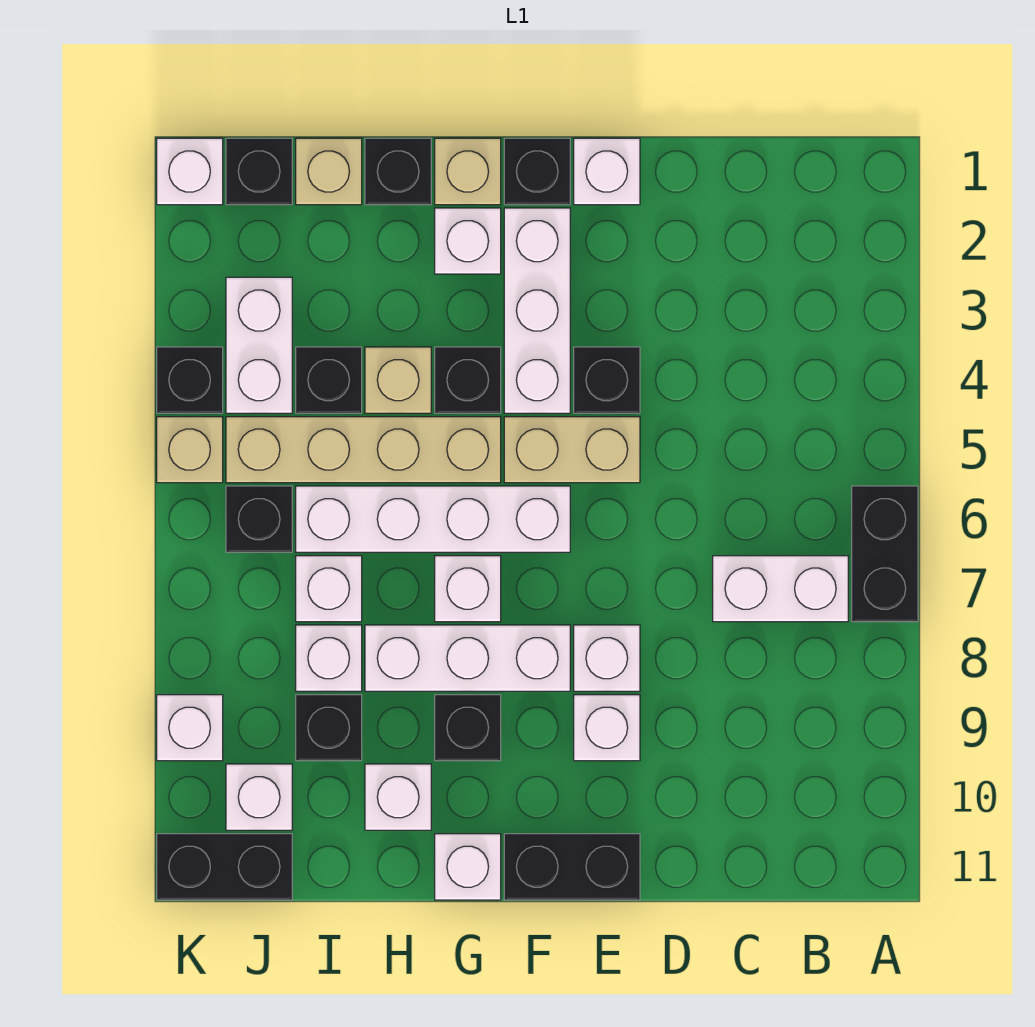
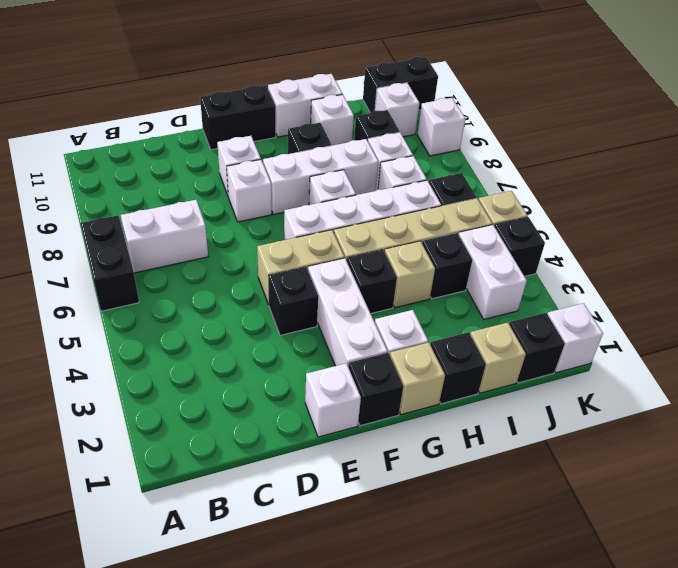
white 1x1 brick [435,834,501,900] -> white 1x2 brick [268,74,342,137]

